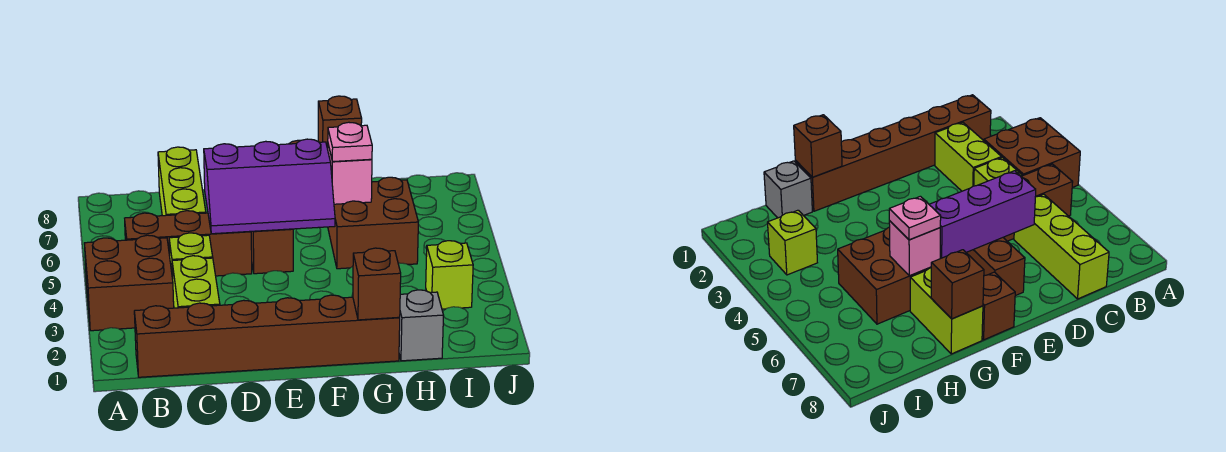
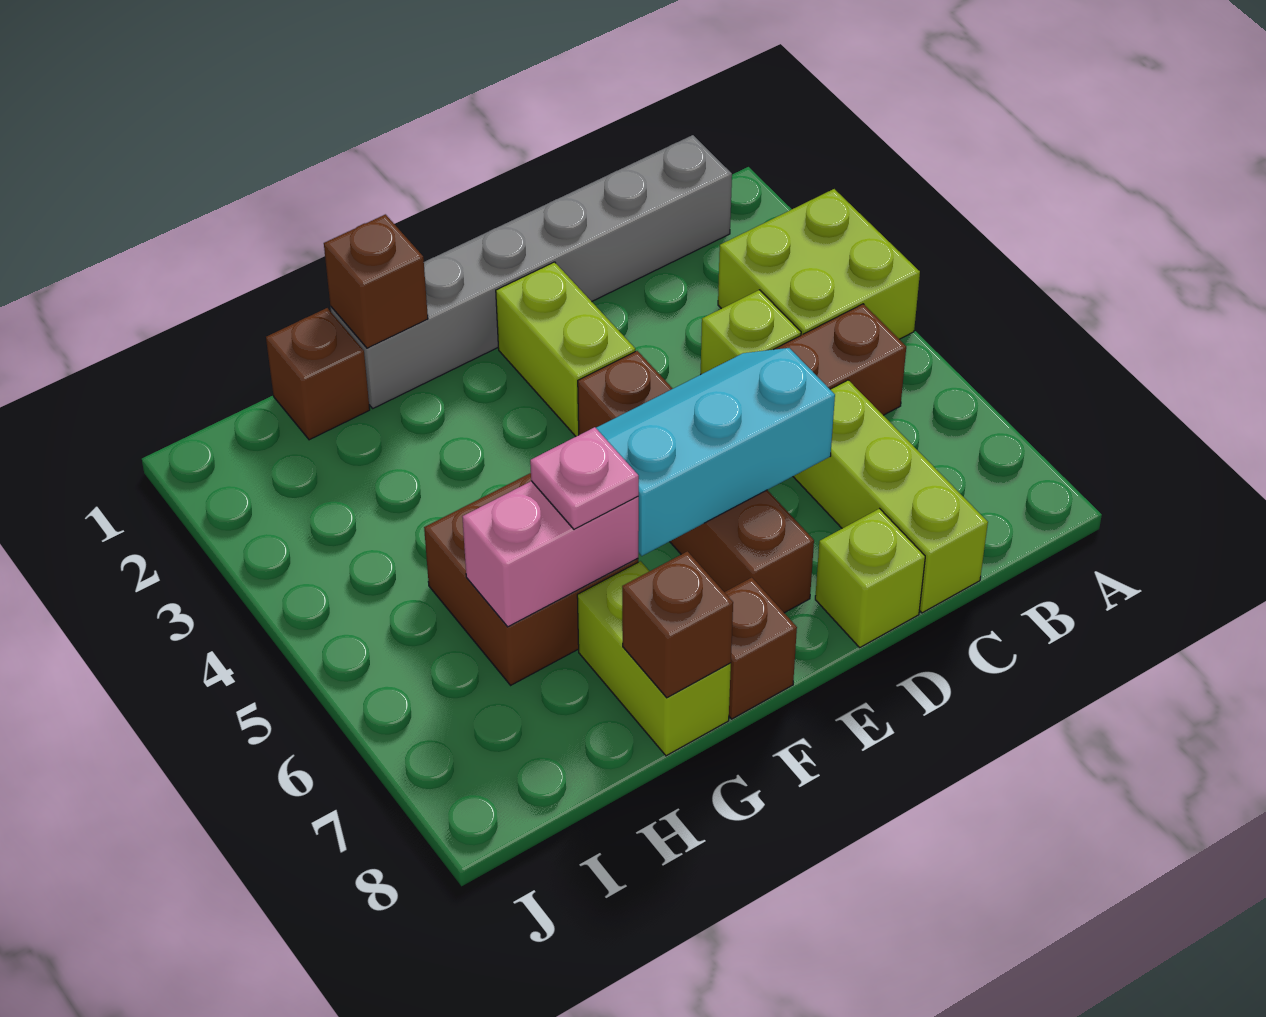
brown 2x2 brick [84,235,174,331] -> lime 2x2 brick [718,189,920,339]
brown 1x6 brick [134,295,400,377] -> grey 1x6 brick [331,135,732,408]
lime 1x2 brick [172,256,220,308] -> lime 1x2 brick moved to [496,262,635,436]
purple 2x3 slope [204,139,335,234] -> cyan 2x3 slope [596,348,835,556]
brown 1x3 brick [251,229,293,274] -> brown 1x4 brick [578,351,814,613]
pink 1x1 brick [328,145,372,204] -> pink 1x2 brick [463,481,639,627]
grey 1x1 brick [399,290,443,361] -> brown 1x1 brick [266,308,370,440]
lime 1x1 brick [426,241,473,309] -> lime 1x1 brick moved to [815,509,925,647]

